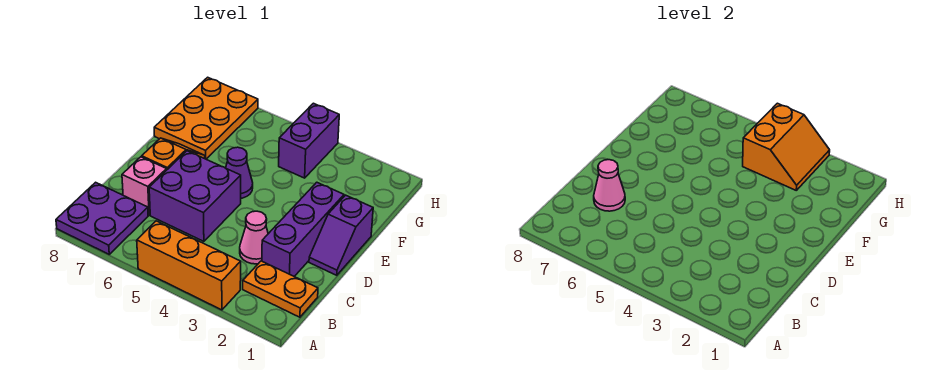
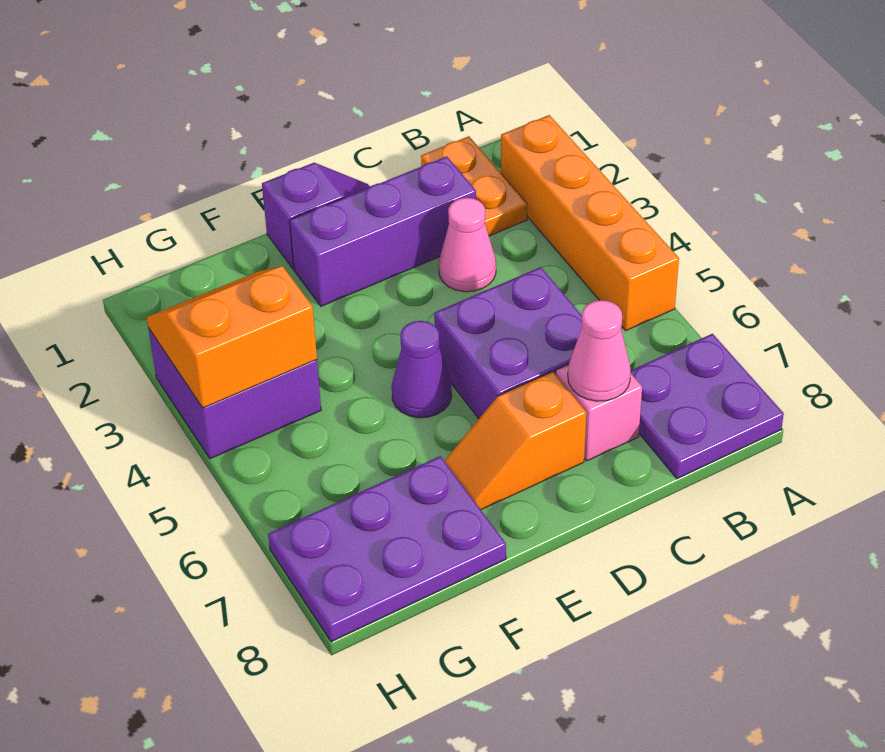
orange 1x3 brick [137,221,241,310] -> orange 1x4 brick [501,115,679,331]
orange 2x3 plate [154,77,258,159] -> purple 2x3 plate [268,456,506,642]
purple 1x2 brick [279,103,339,178] -> purple 2x2 brick [148,328,321,459]

